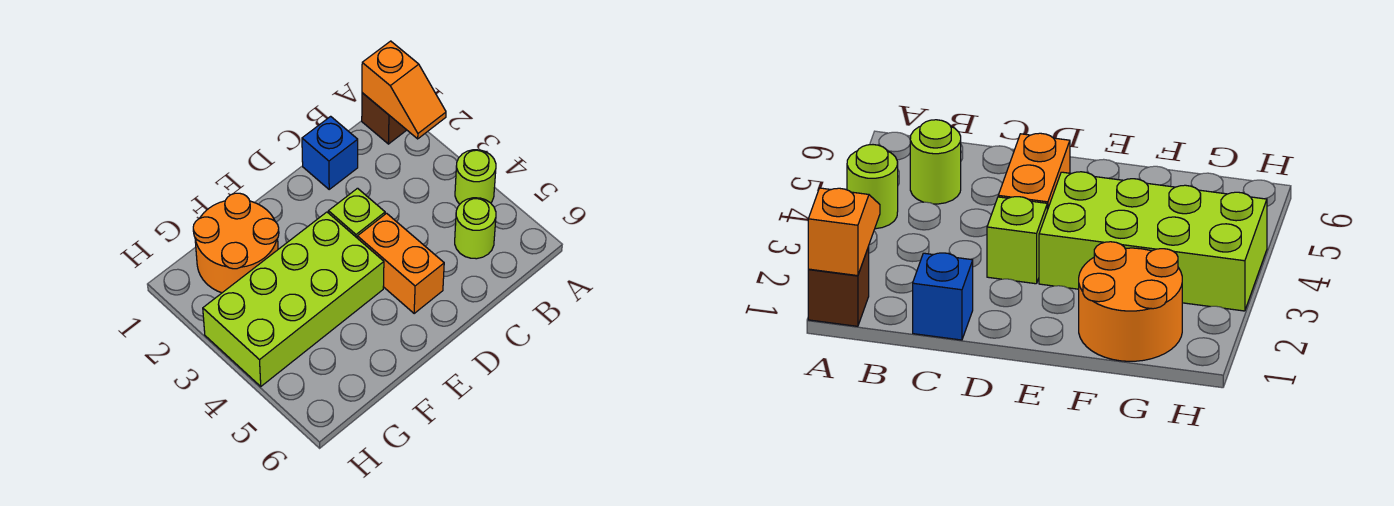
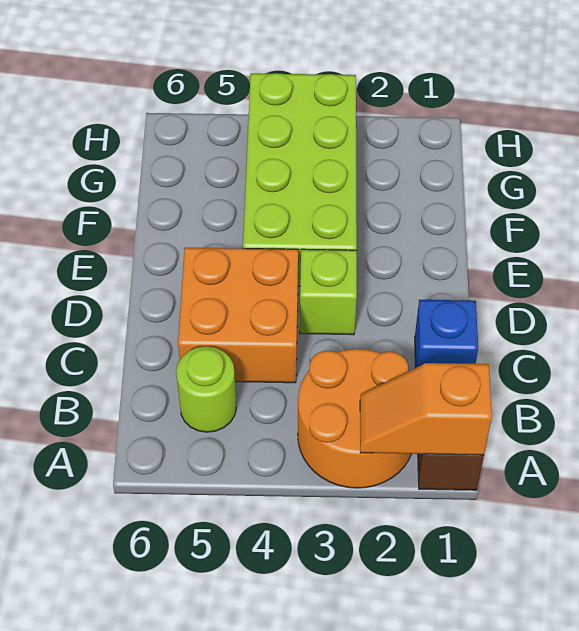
lime 1x1 round brick [455,150,496,204] -> none
orange 1x2 brick [357,213,444,313] -> orange 2x2 brick [178,248,298,383]
orange 2x2 round brick [193,193,279,293] -> orange 2x2 round brick moved to [298,349,411,488]

